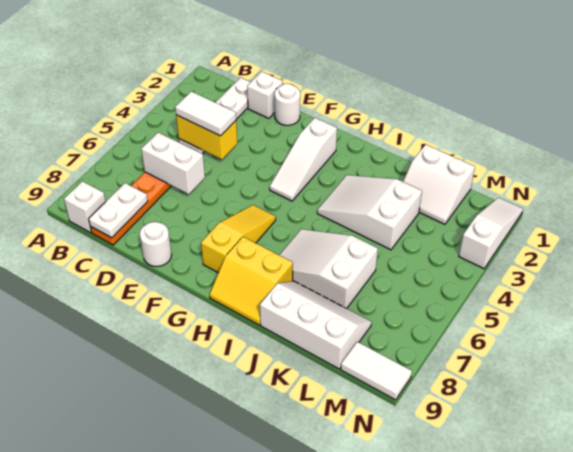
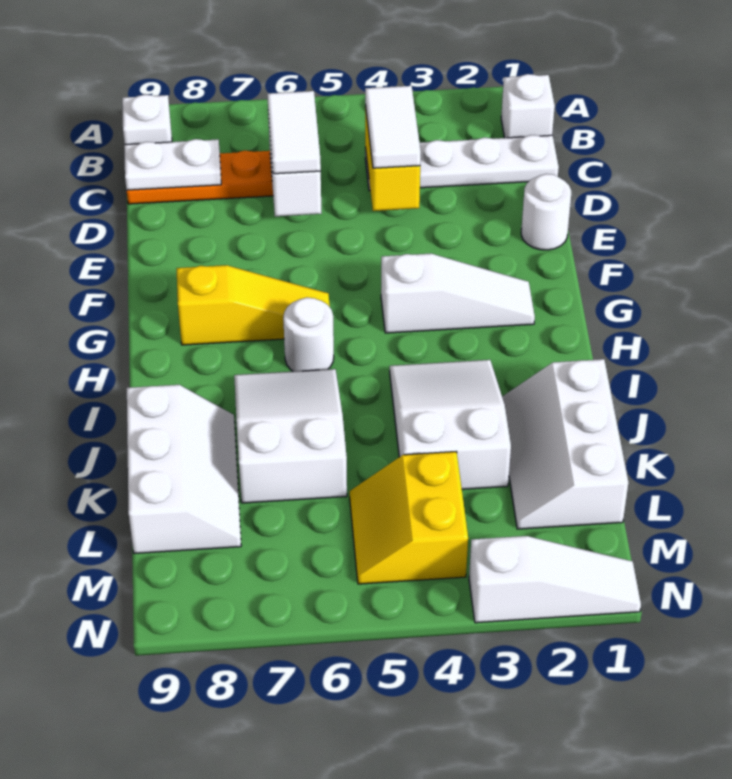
white 1x1 brick [247,72,283,118] -> white 1x1 brick moved to [501,74,555,138]
white 1x1 round brick [140,222,172,267] -> white 1x1 round brick moved to [283,297,334,371]
white 1x3 slope [270,118,337,201] -> white 1x3 slope turned to [381,254,535,333]
yellow 2x2 slope [210,237,293,325] -> yellow 2x2 slope moved to [350,452,468,584]
white 2x2 slope [403,145,475,224] -> white 2x3 slope [502,359,628,529]
white 1x2 tile [341,342,412,400] -> white 1x2 tile moved to [267,91,321,174]

